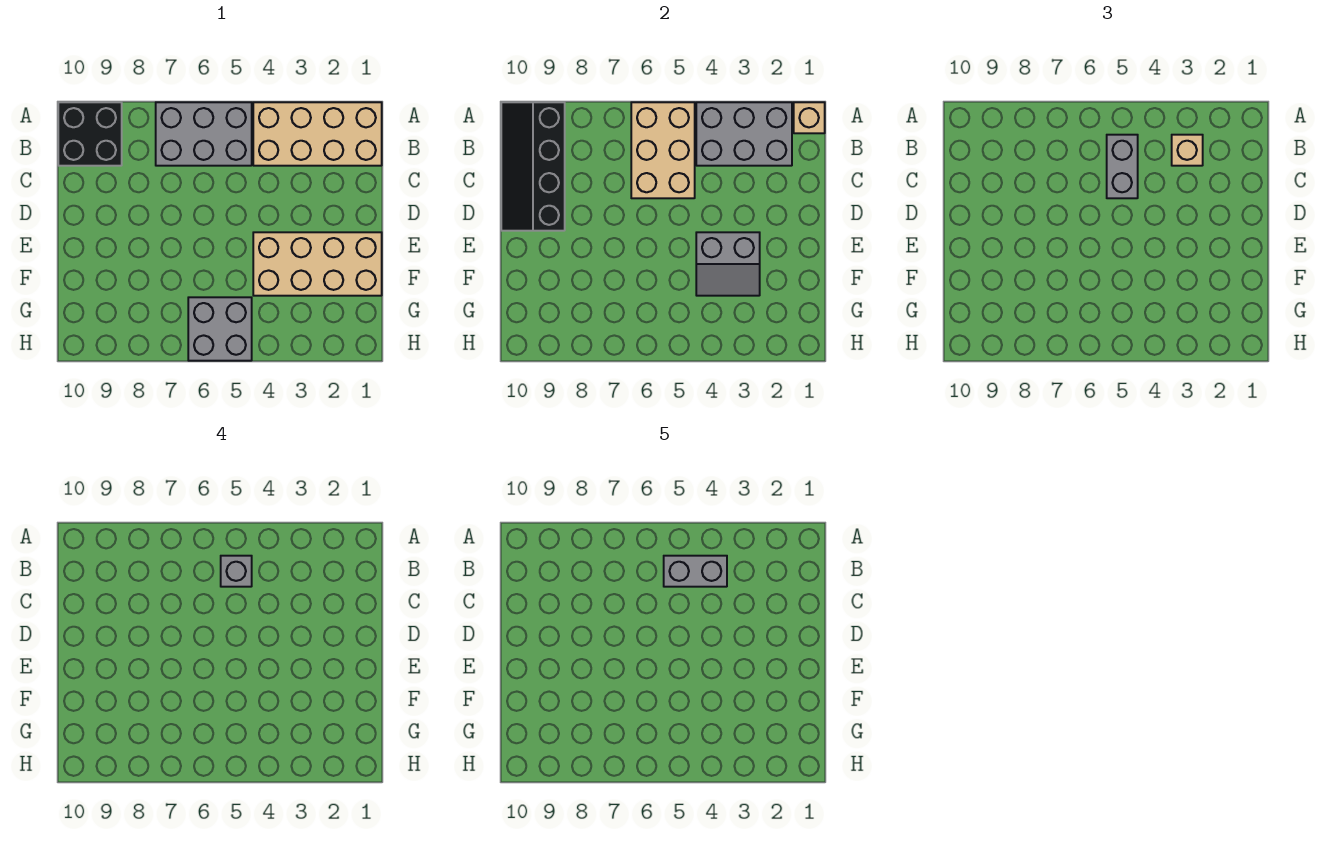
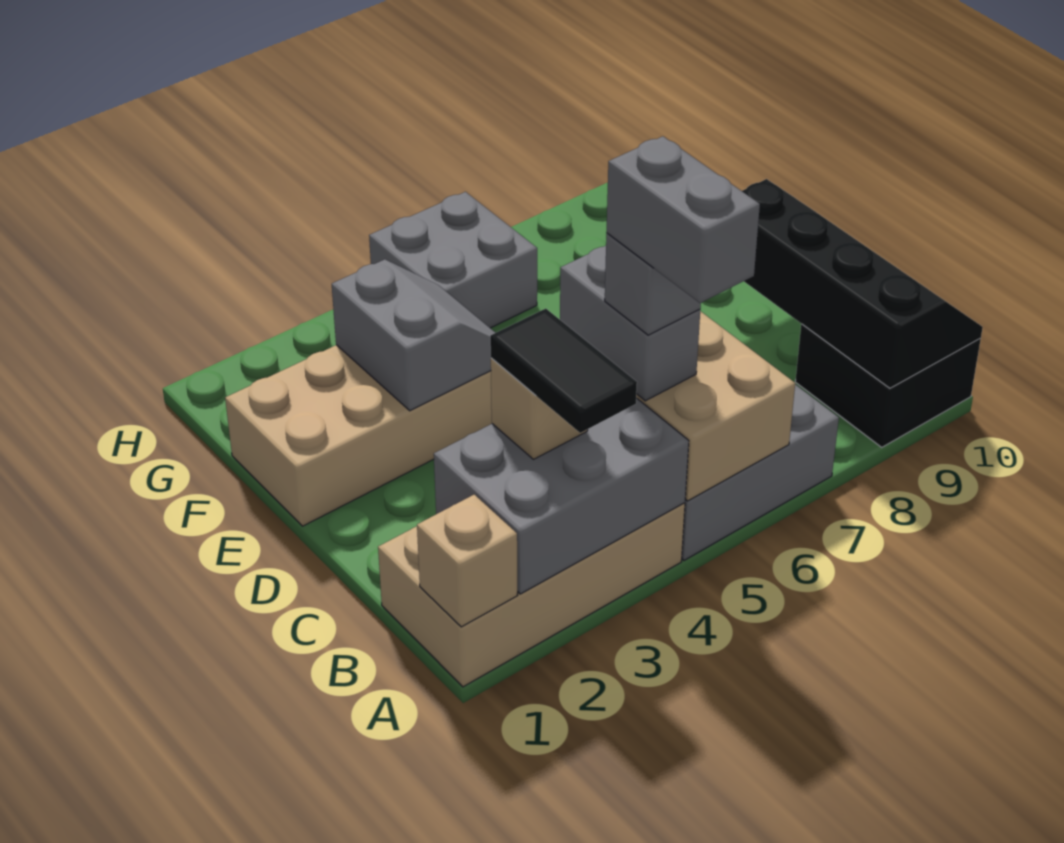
none -> black 1x2 tile [490,309,637,433]
grey 1x2 brick [664,556,727,587] -> grey 1x2 brick turned to [606,136,760,303]
grey 2x2 slope [696,232,760,296] -> grey 2x2 slope turned to [332,259,495,411]

